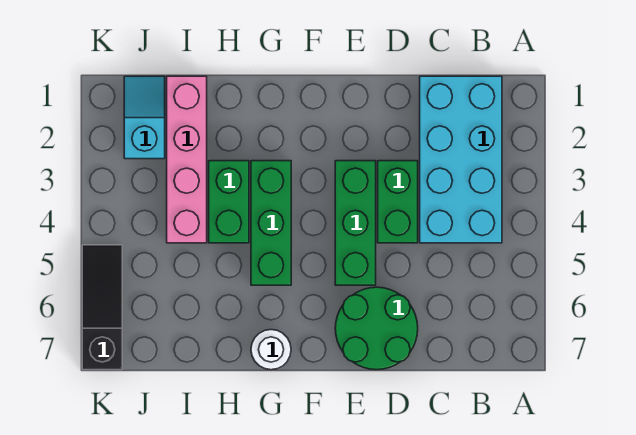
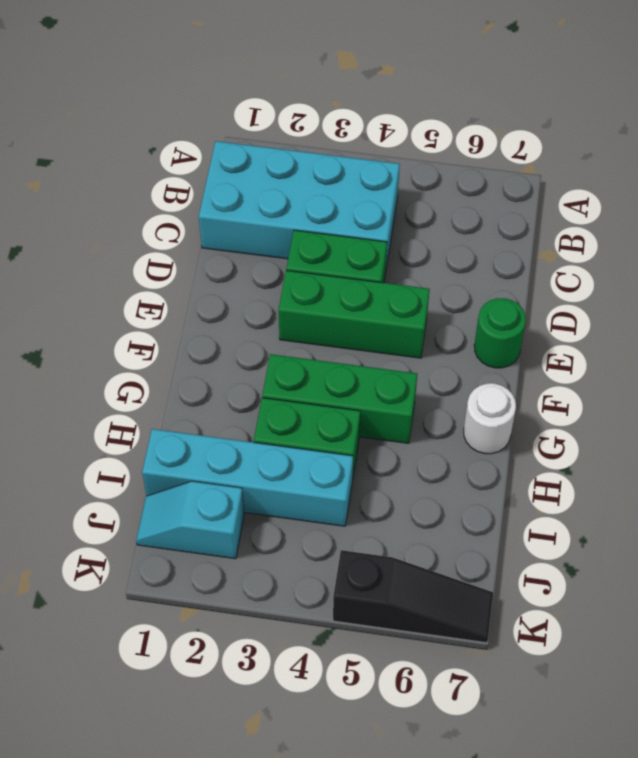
green 2x2 round brick [335,287,418,370] -> green 1x1 round brick [474,298,526,368]
pink 1x4 brick [167,76,207,243] -> cyan 1x4 brick [142,429,353,526]
black 1x3 slope [82,245,122,370] -> black 1x3 slope turned to [333,550,493,643]

